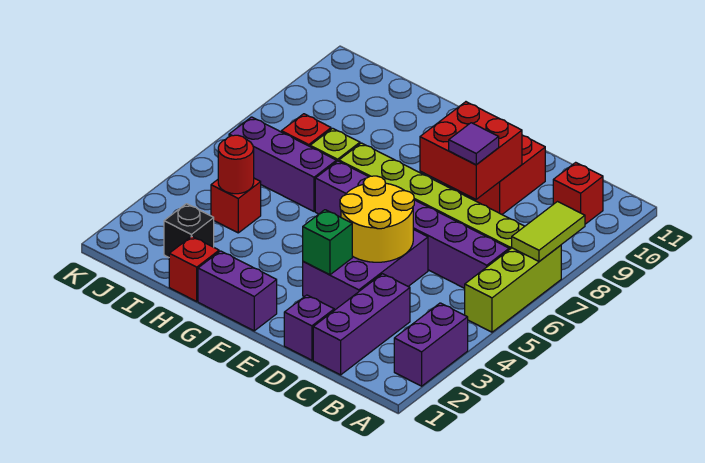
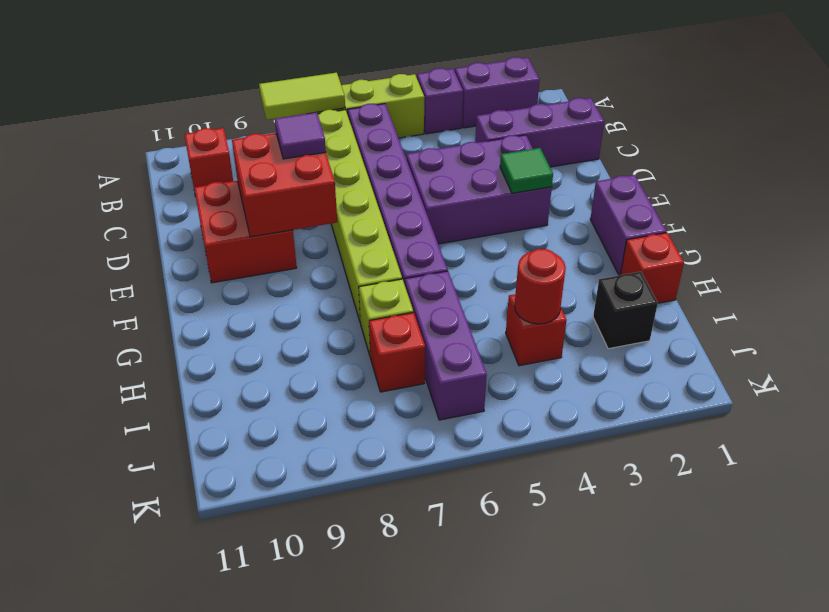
purple 1x1 brick [284,295,334,360] -> purple 1x1 brick moved to [417,68,463,134]
yellow 2x2 round brick [340,176,414,262] -> none
green 1x1 brick [303,210,352,275] -> green 1x1 tile [500,148,553,193]

